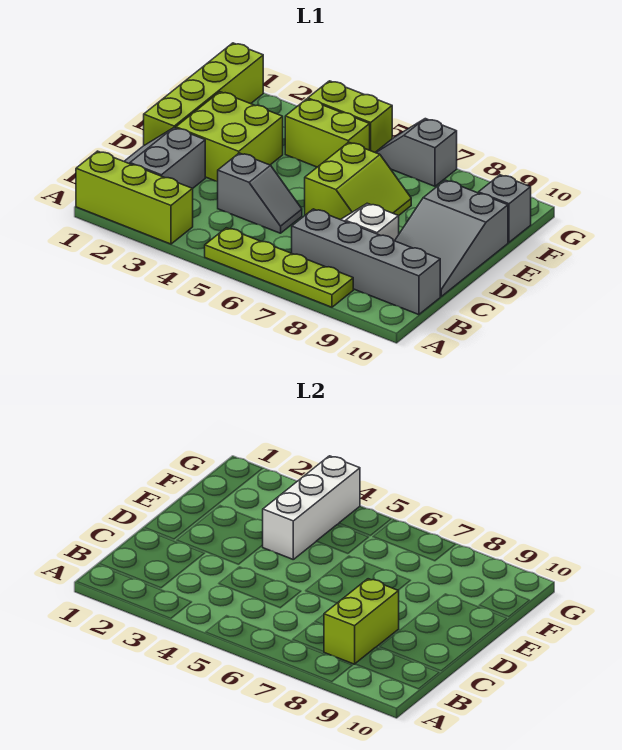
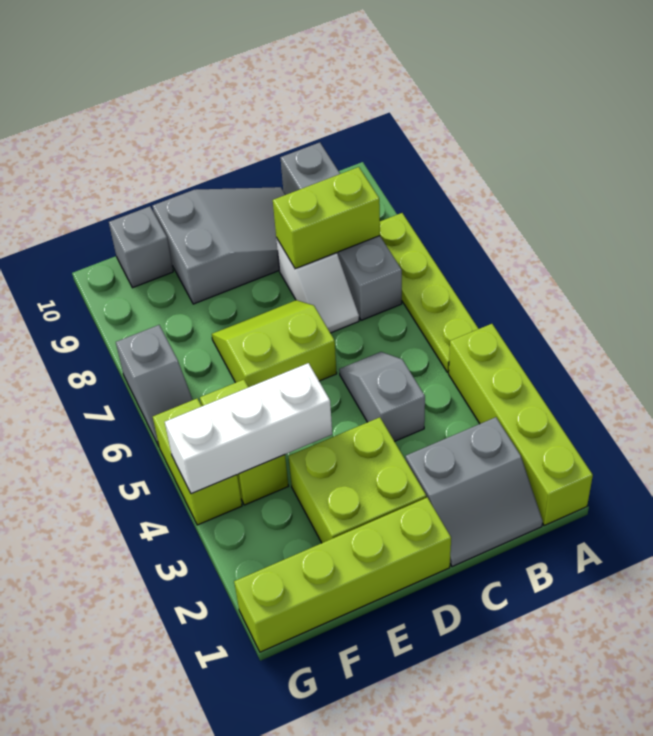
lime 1x3 brick [76,151,193,244] -> lime 1x4 brick [449,324,593,526]

